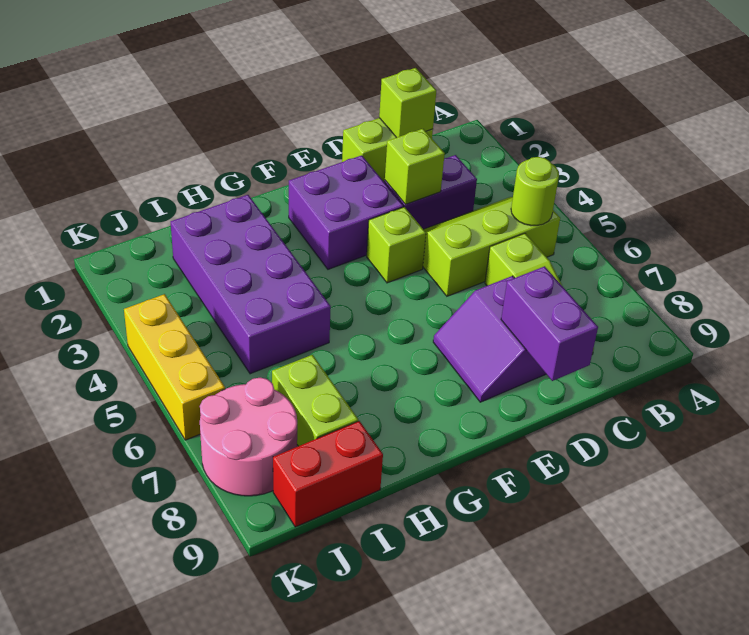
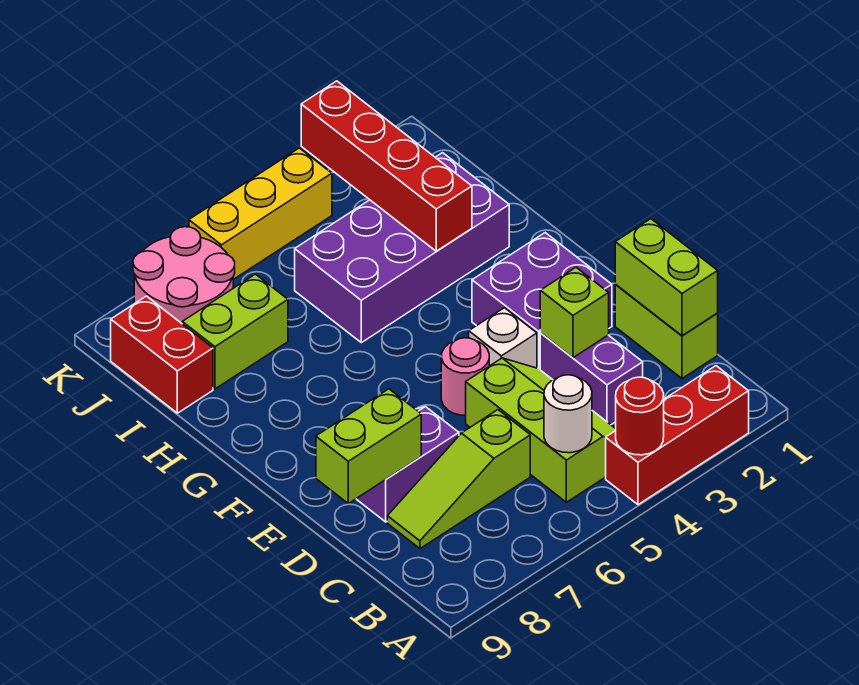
none -> red 1x3 brick [606,366,749,505]
none -> red 1x1 round brick [616,377,664,455]
lime 1x1 round brick [511,157,559,226] -> white 1x1 round brick [544,375,592,453]
lime 1x1 brick [379,68,436,138] -> lime 1x2 brick [615,219,718,336]
purple 1x2 brick [501,266,598,381] -> lime 1x2 brick [316,389,421,503]
lime 1x1 brick [367,207,426,283] -> white 1x1 brick [469,308,537,368]
none -> pink 1x1 round brick [441,338,489,415]
none -> red 1x4 brick [301,81,472,251]

